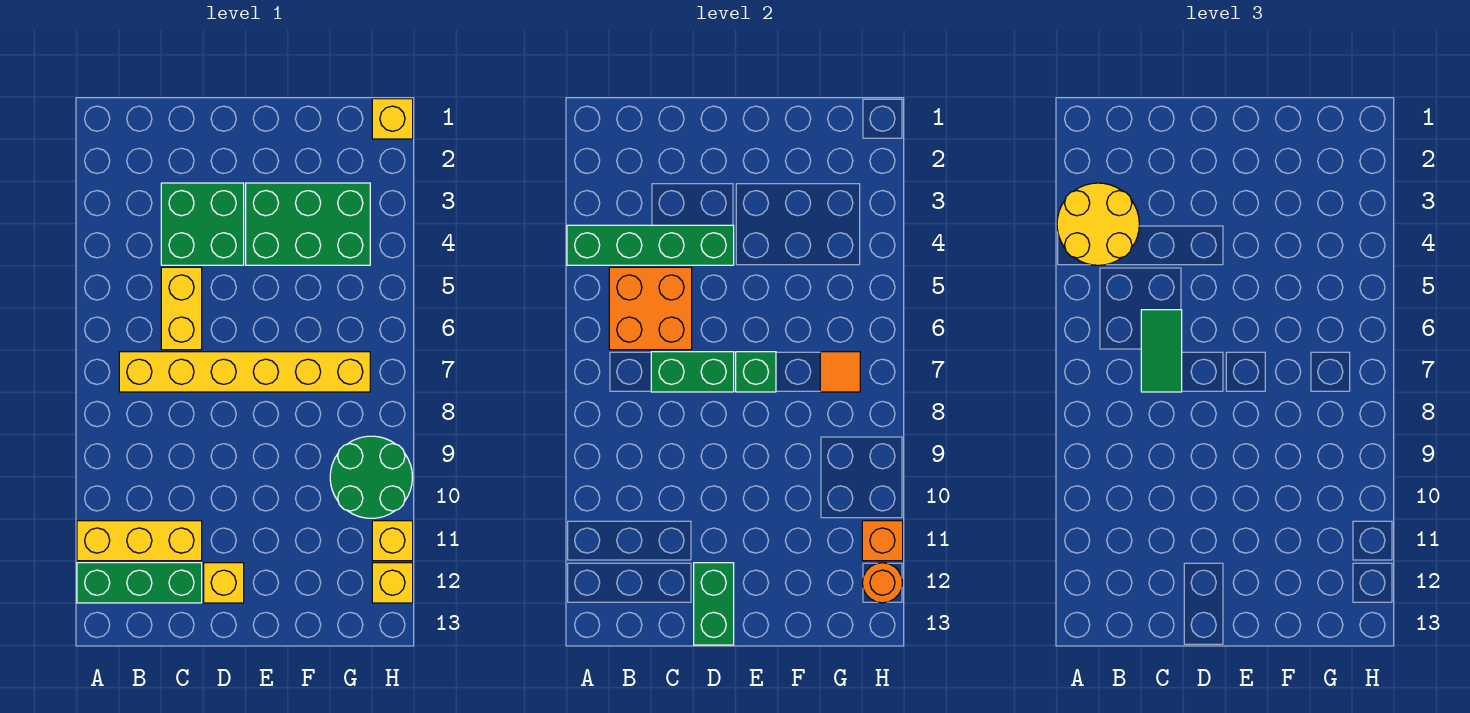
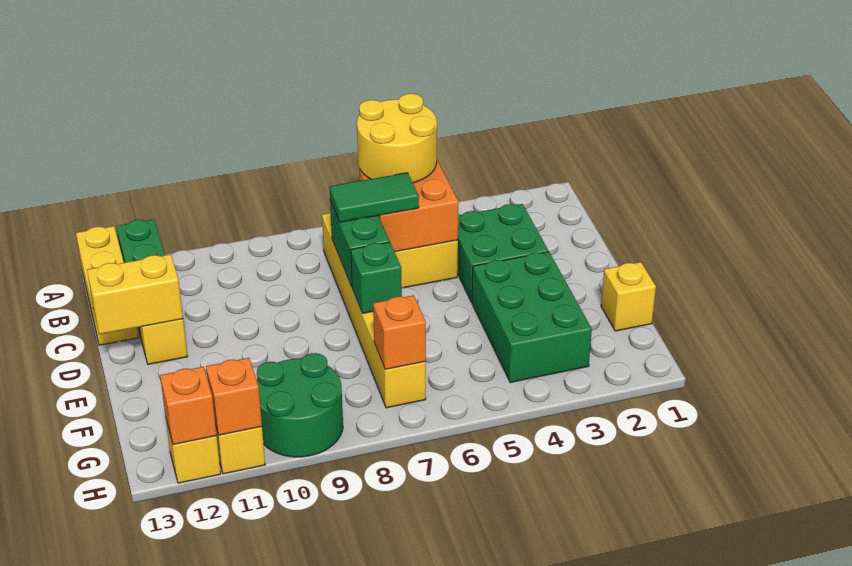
yellow 2x2 round brick [1057,183,1139,265] -> yellow 2x2 round brick moved to [357,94,437,183]
green 1x4 brick [567,225,734,265] -> none
yellow 1x3 brick [77,521,202,561] -> yellow 1x3 brick moved to [76,226,139,345]
green 1x2 brick [694,563,734,645] -> yellow 1x2 brick [87,254,183,334]
orange 1x1 tile [820,352,860,392] -> orange 1x1 brick [373,295,426,369]
yellow 1x1 brick [372,99,413,139] -> yellow 1x1 brick moved to [601,262,656,331]
orange 1x1 round brick [862,563,902,603] -> orange 1x1 brick [160,367,217,444]

